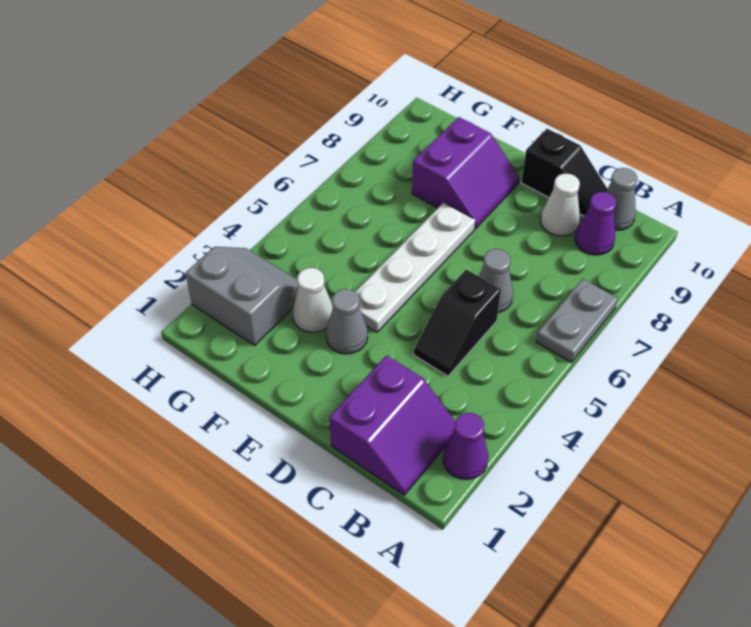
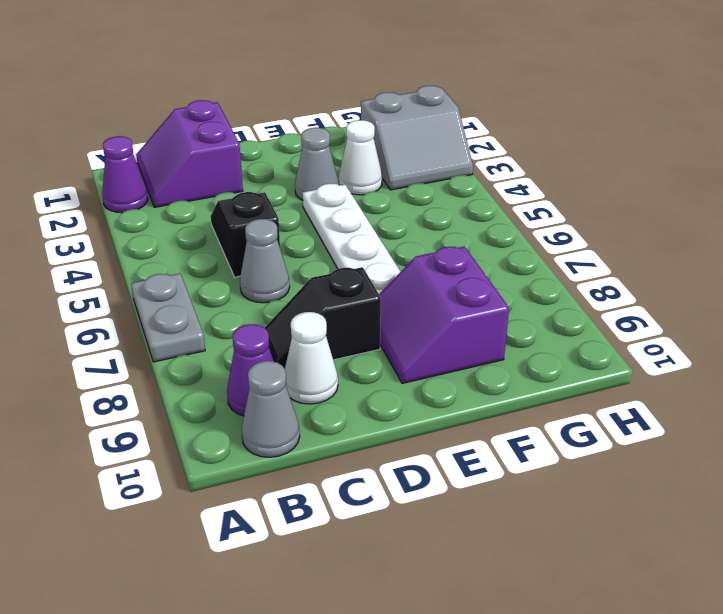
black 1x2 slope [521,129,607,216] -> black 1x2 slope moved to [265,267,381,369]

